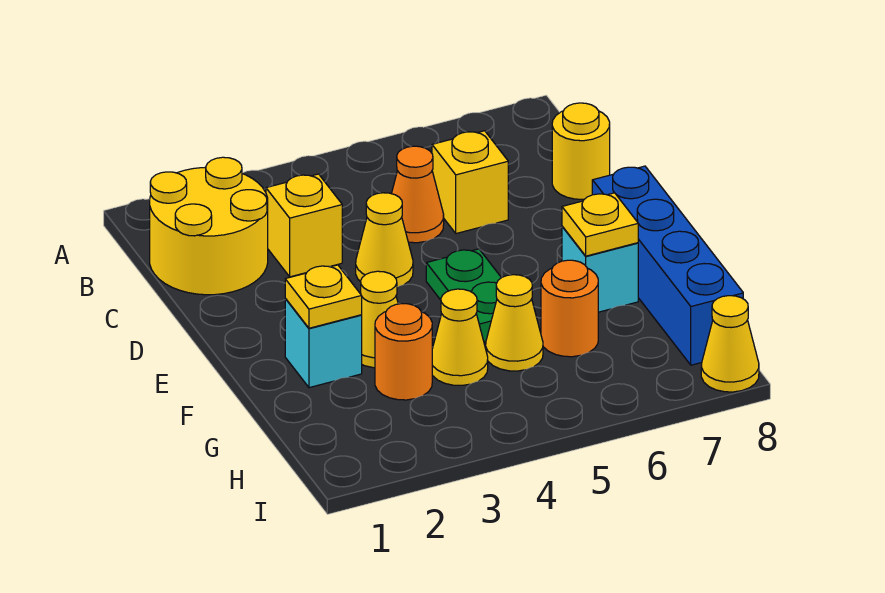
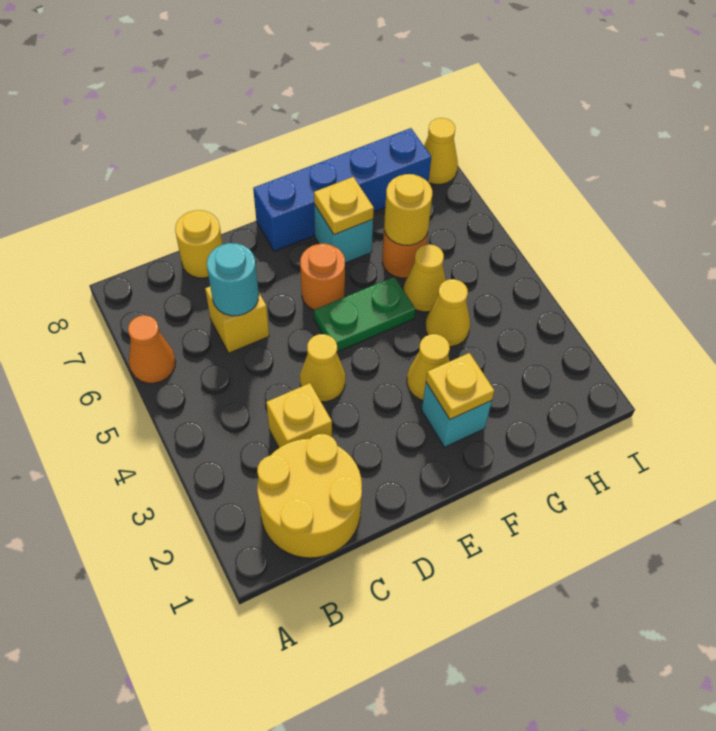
orange 1x1 cone [392,146,444,243] -> orange 1x1 cone moved to [128,315,176,383]
none -> cyan 1x1 round brick [207,243,259,316]
orange 1x1 round brick [375,304,432,400] -> orange 1x1 round brick moved to [300,244,345,310]
none -> yellow 1x1 round brick [384,174,432,245]

